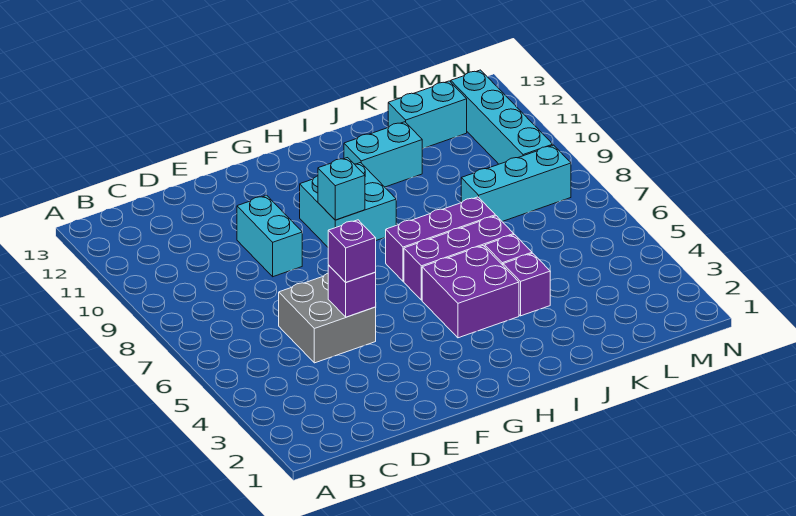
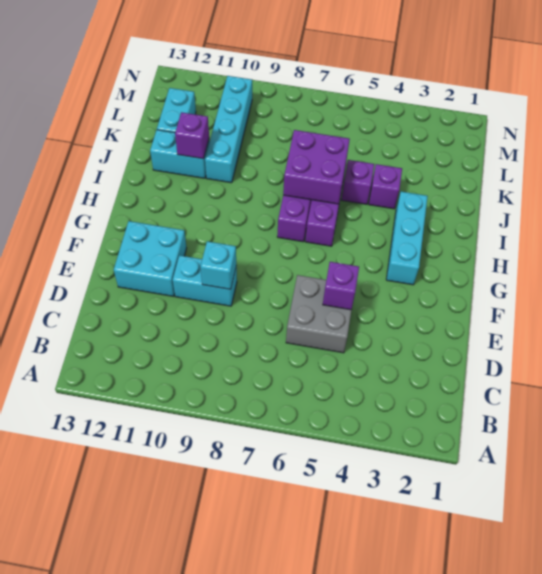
purple 1x1 brick [328,220,376,282] -> purple 1x1 brick moved to [175,112,209,159]
cyan 2x2 brick [300,163,396,247] -> cyan 2x2 brick moved to [114,221,187,296]
cyan 1x1 brick [318,158,365,220] -> cyan 1x1 brick moved to [201,241,236,289]
purple 2x2 brick [422,246,519,338] -> purple 2x2 brick moved to [283,130,350,204]
cyan 1x2 brick [344,122,422,187] -> cyan 1x2 brick turned to [150,130,210,178]
cyan 1x3 brick [461,145,571,222] -> cyan 1x3 brick moved to [386,192,428,285]
cyan 1x4 brick [451,70,553,164] -> cyan 1x4 brick turned to [205,76,252,183]

